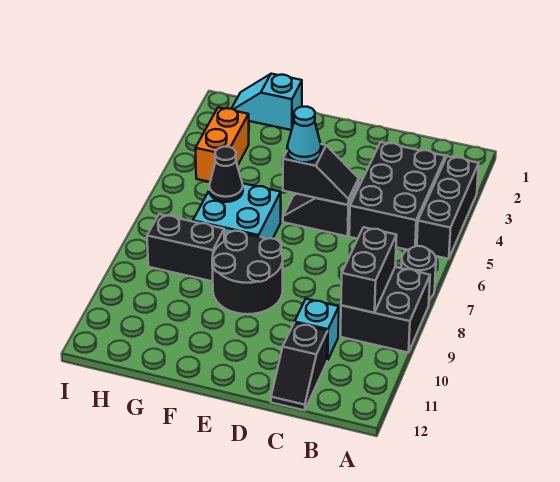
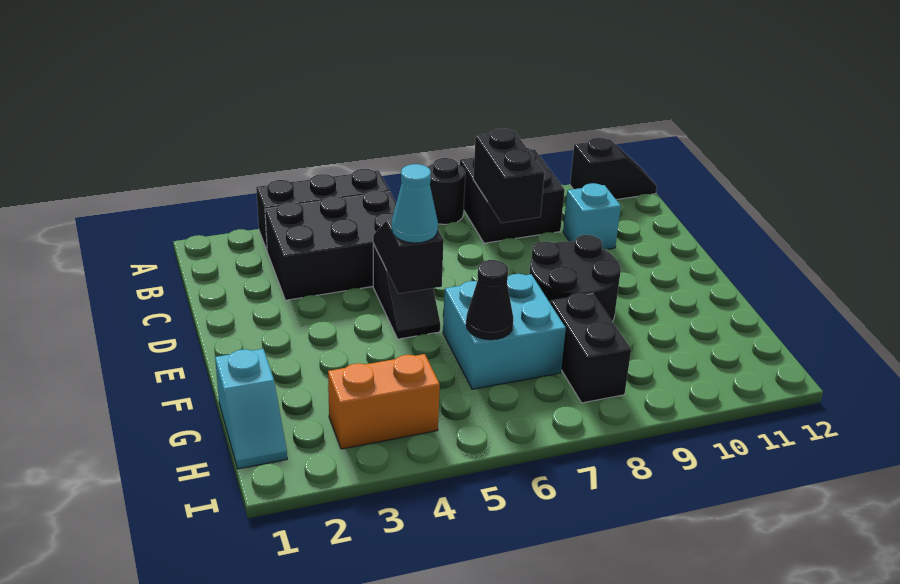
black 1x2 brick [341,227,397,313] -> black 1x2 brick turned to [473,128,544,223]
black 1x2 slope [271,323,328,410] -> black 1x2 slope moved to [570,137,657,200]

